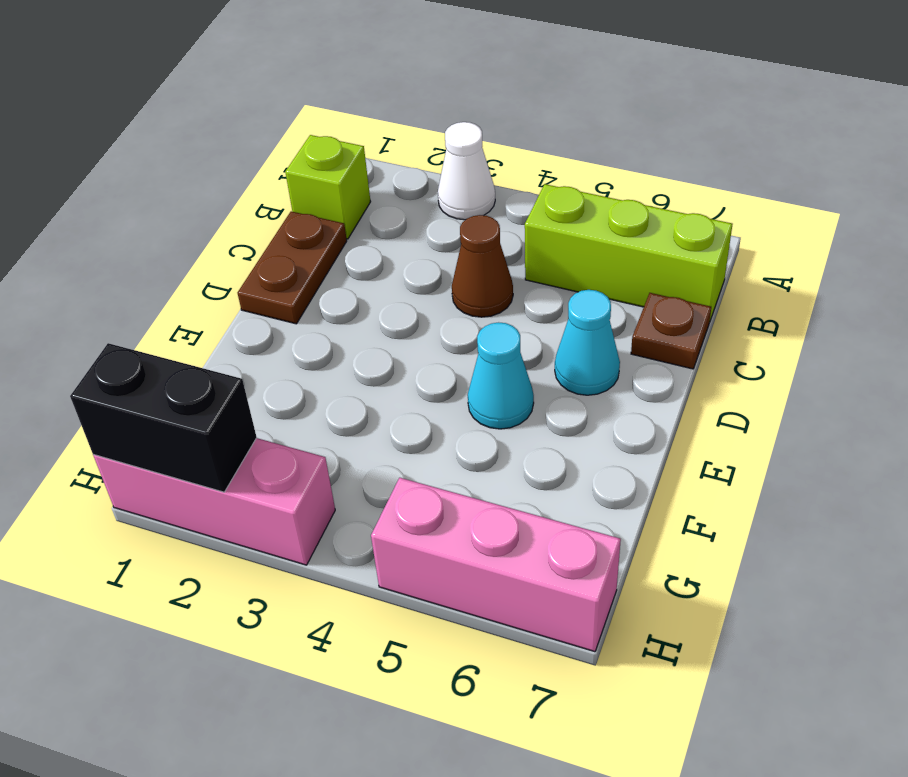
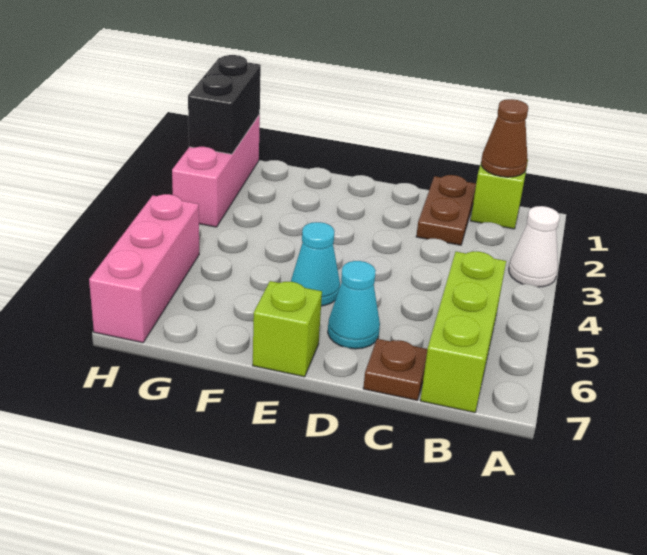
brown 1x2 plate [238,211,347,324] -> brown 1x2 plate turned to [416,175,476,245]
brown 1x1 cone [452,215,513,317] -> brown 1x1 cone moved to [481,99,528,177]
none -> lime 1x1 brick [253,281,322,377]

